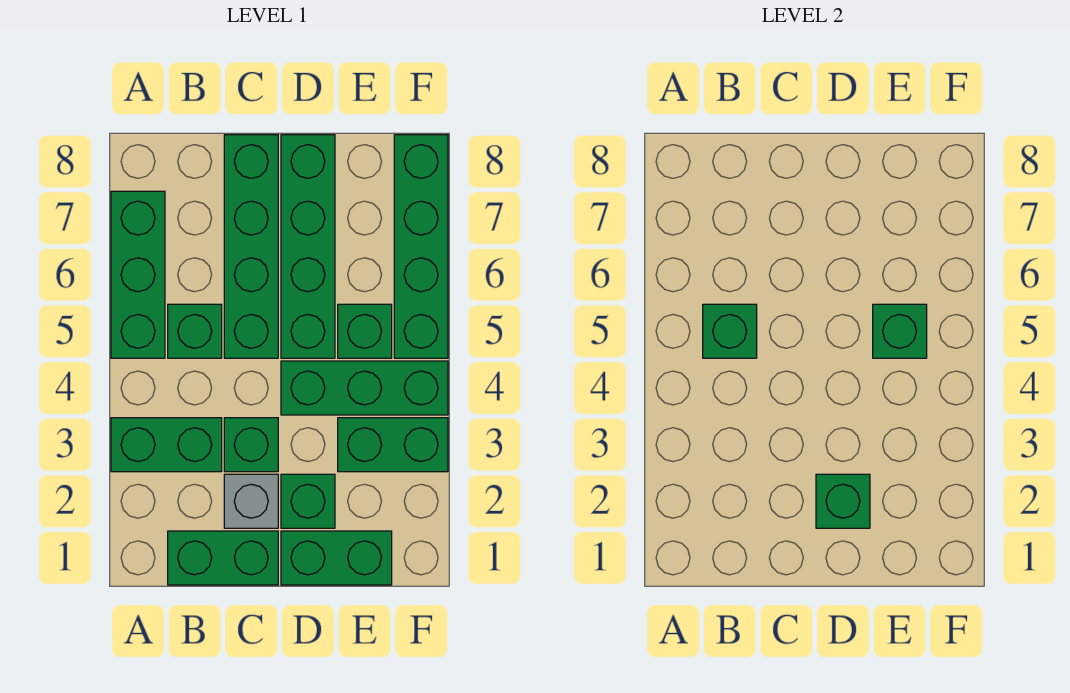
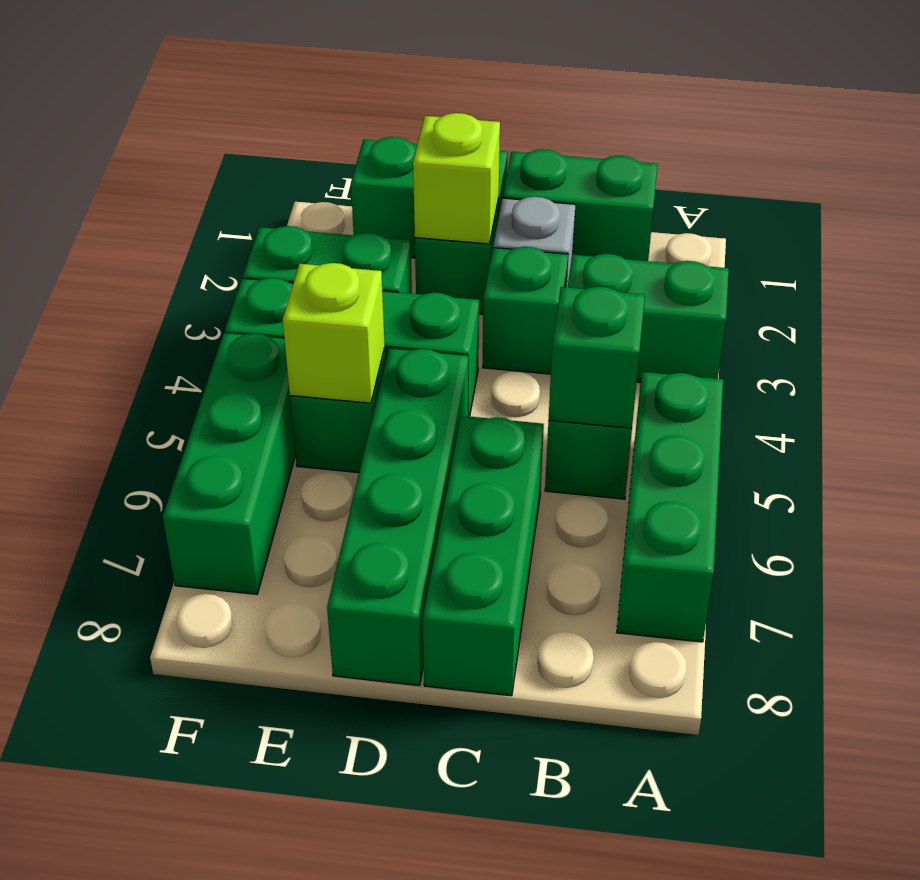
green 1x4 brick [224,135,278,358] -> green 1x3 brick [423,416,544,696]
green 1x1 brick [816,474,870,528] -> lime 1x1 brick [413,113,500,244]
green 1x1 brick [873,304,927,358] -> lime 1x1 brick [283,263,385,403]
green 1x4 brick [394,135,448,358] -> green 1x3 brick [163,333,296,594]

